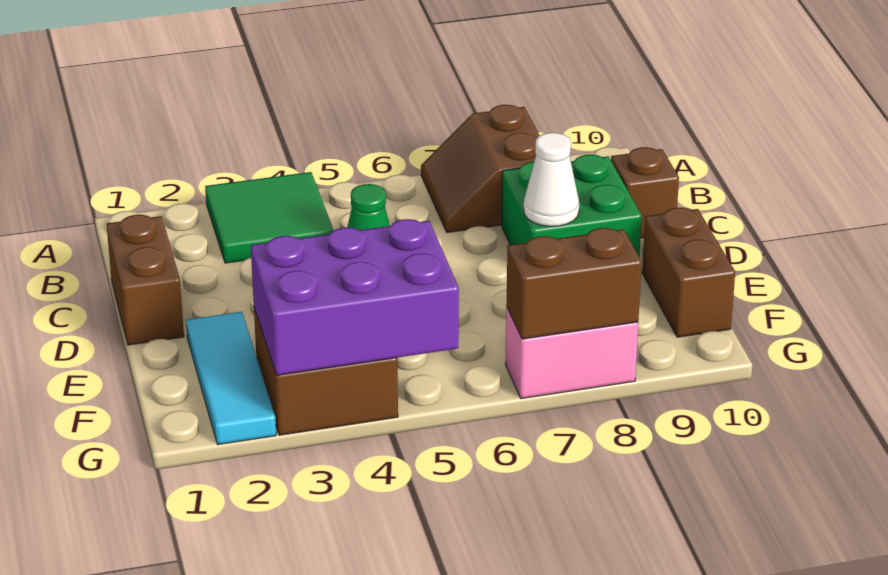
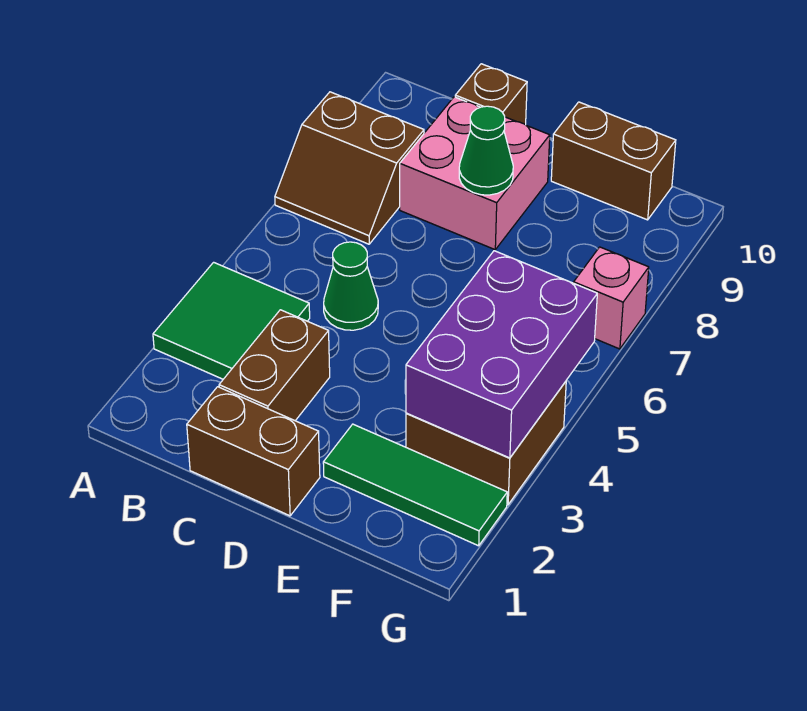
green 2x2 brick [502,155,642,256] -> pink 2x2 brick [400,97,550,250]
white 1x1 cone [524,133,579,226] -> green 1x1 cone [459,106,513,195]
cyan 1x3 tile [186,312,276,445] -> green 1x3 tile [323,424,507,546]
pink 1x2 brick [505,307,638,399] -> pink 1x1 brick [574,247,649,349]
brown 1x2 brick [506,228,642,339] -> brown 1x2 brick moved to [219,310,330,421]

